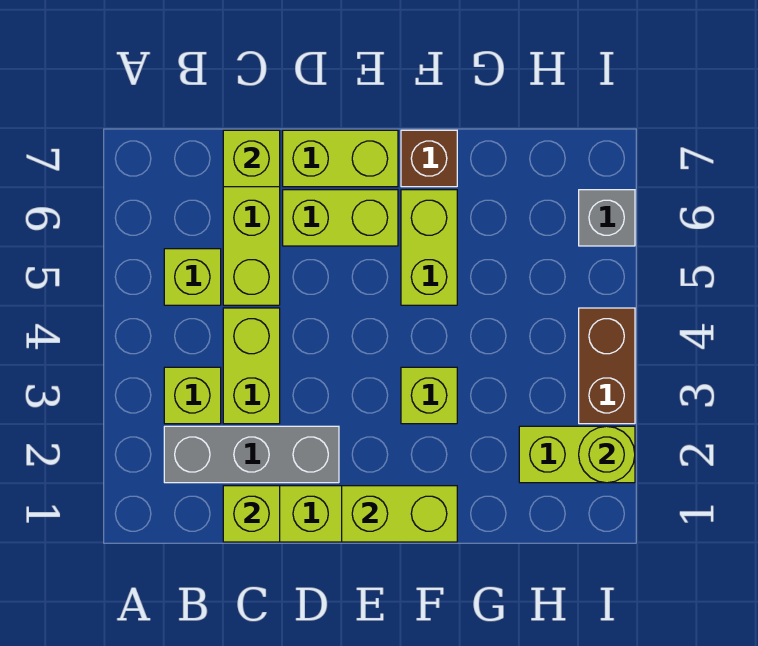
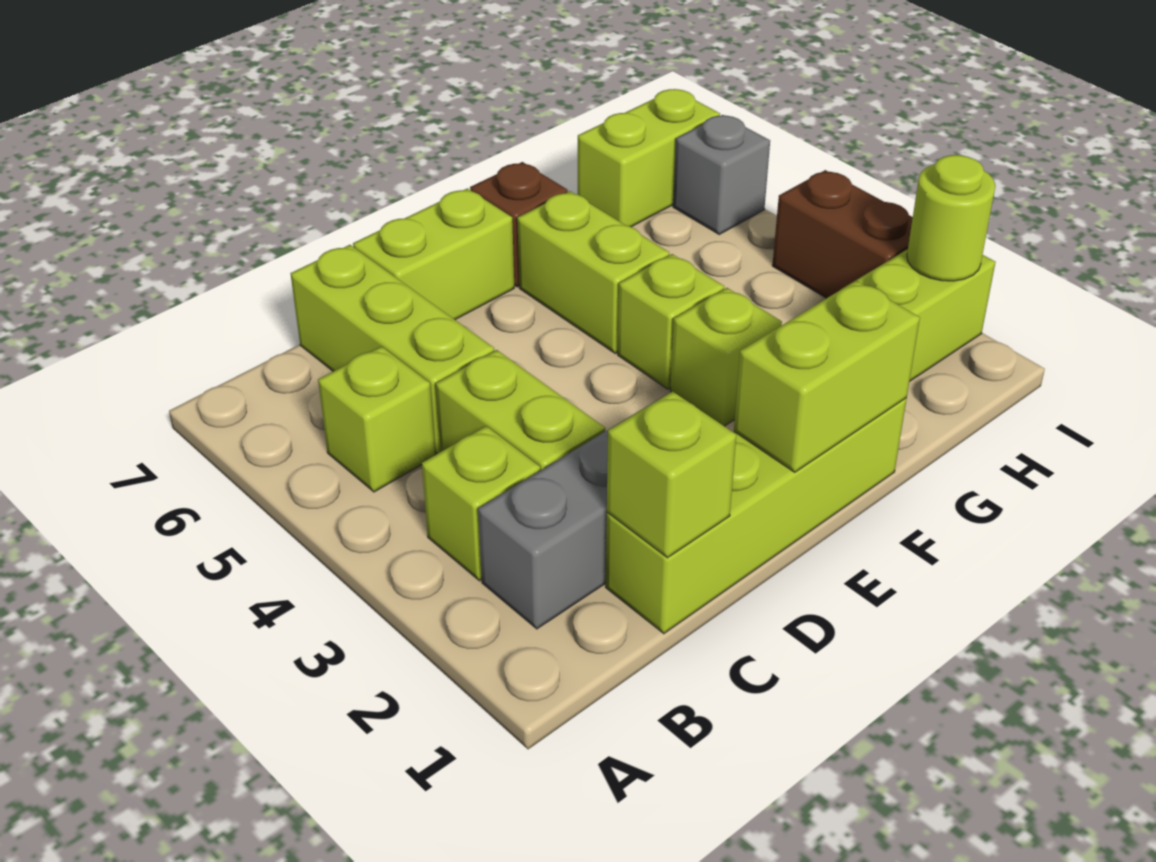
lime 1x1 brick [223,130,280,187] -> lime 1x1 brick moved to [618,254,724,389]
lime 1x2 brick [283,190,398,246] -> lime 1x2 brick moved to [578,89,720,227]

